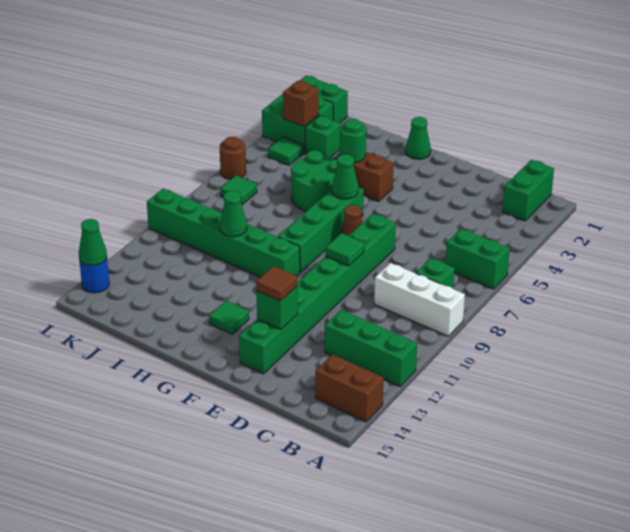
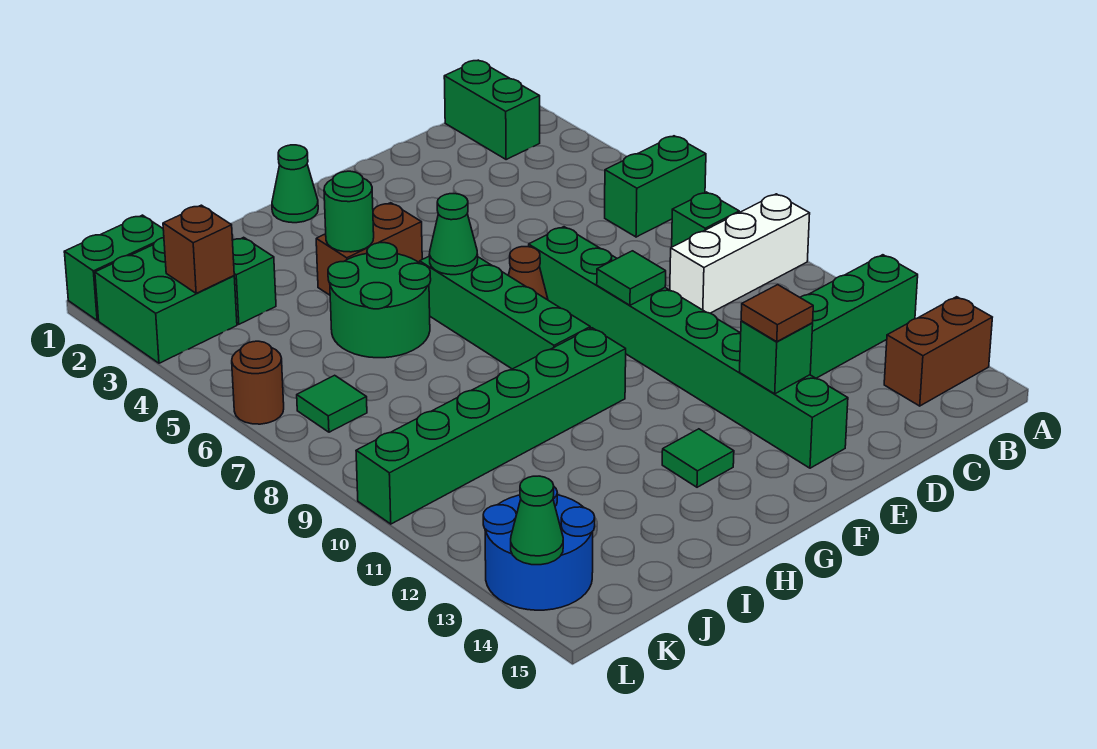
green 1x1 cone [220,191,247,237] -> none
green 1x1 tile [268,137,304,165] -> none
blue 1x1 round brick [79,258,109,293] -> blue 2x2 round brick [483,487,595,610]

